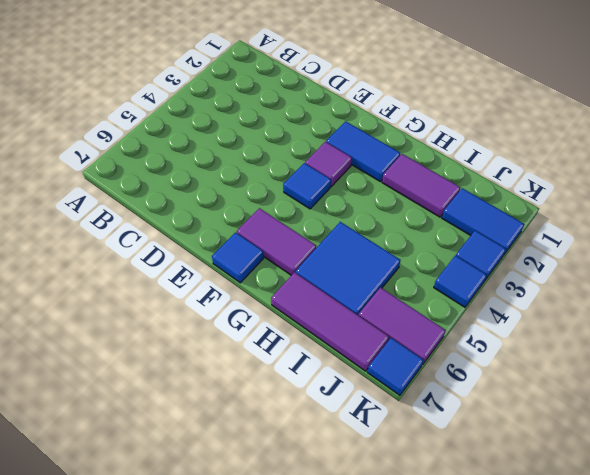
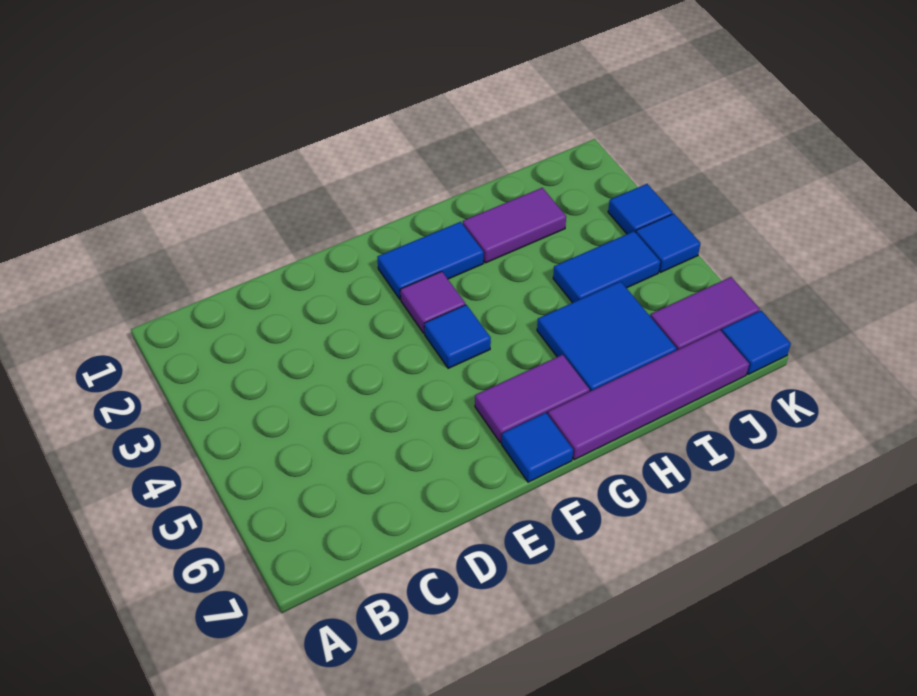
purple 1x3 tile [271,272,389,371] -> purple 1x4 tile [548,330,749,460]
blue 1x2 tile [442,188,524,254] -> blue 1x2 tile moved to [553,231,660,303]

